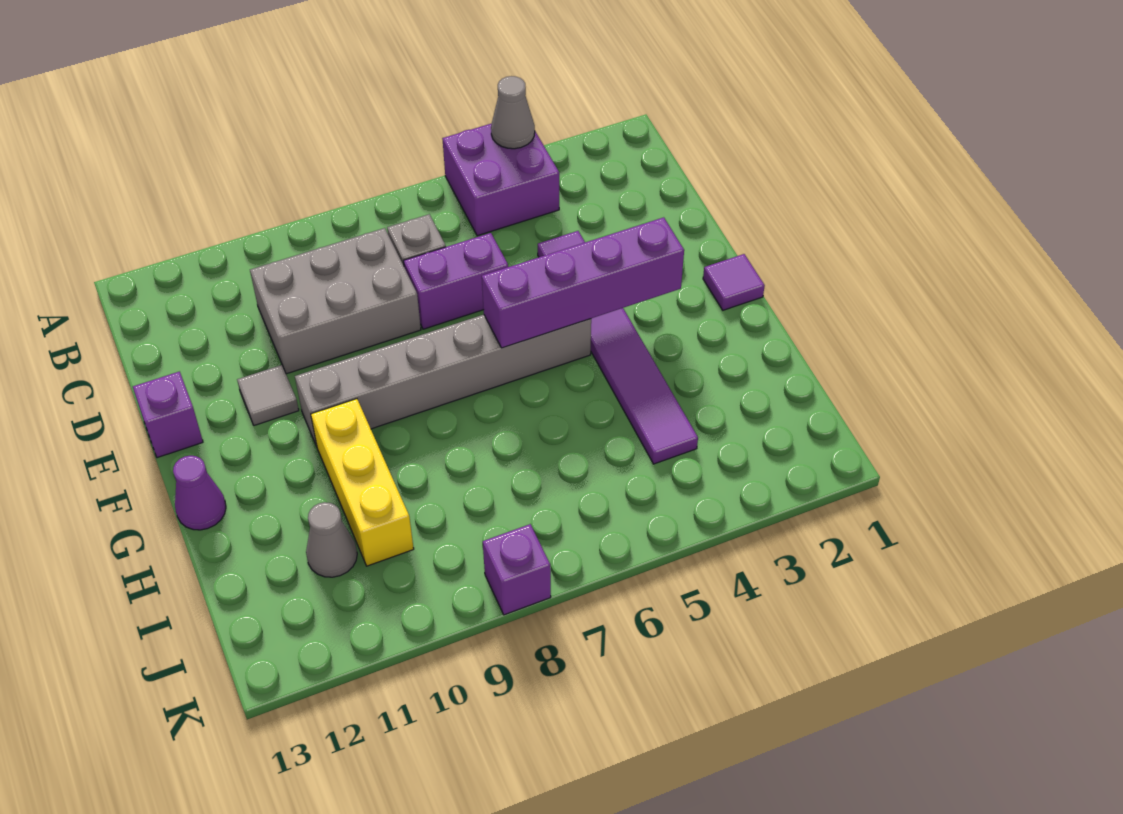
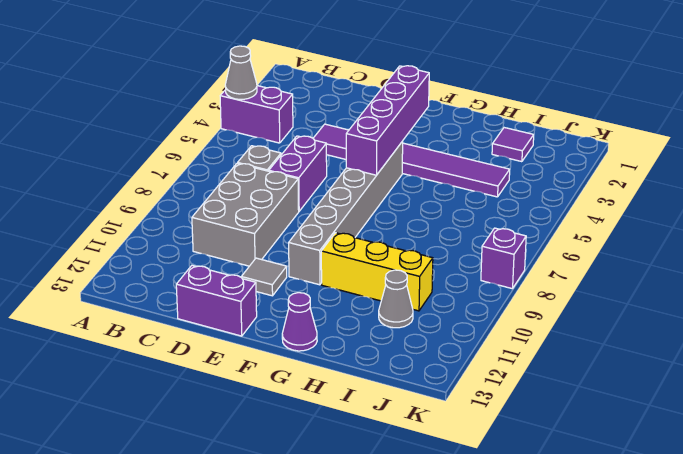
purple 2x2 brick [442,123,559,236] -> purple 1x2 brick [220,86,293,143]
purple 1x1 brick [133,372,203,458] -> purple 1x2 brick [176,265,257,336]
purple 1x1 tile [703,254,765,310] -> purple 1x1 tile moved to [492,128,534,162]

